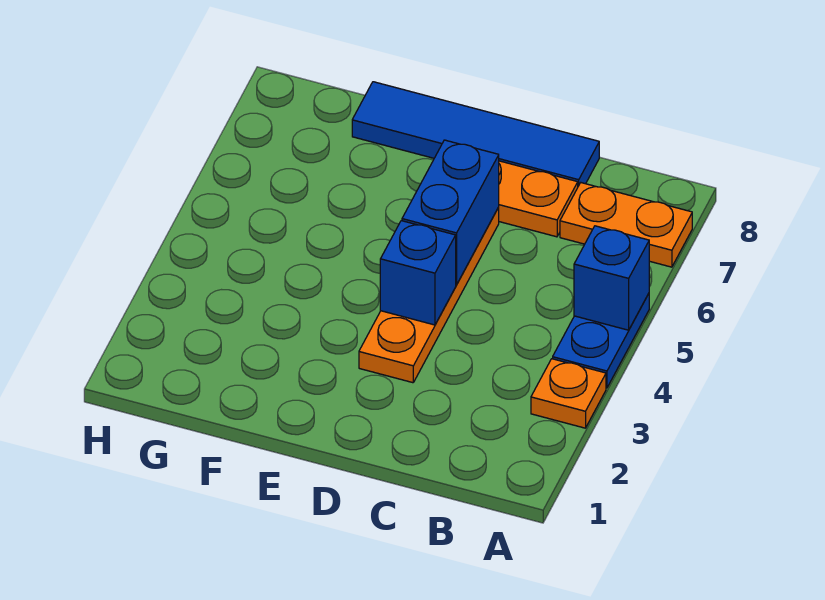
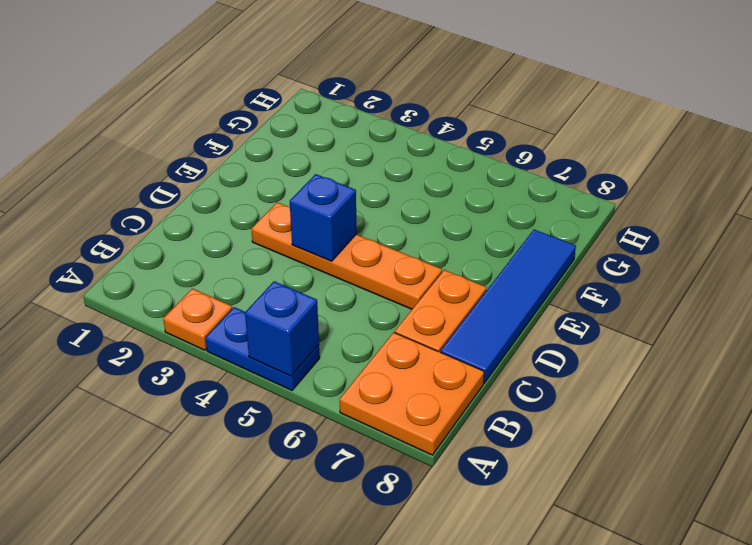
orange 1x2 plate [560,183,692,267] -> orange 2x2 plate [340,332,484,455]
blue 1x2 brick [402,140,499,285] -> none

